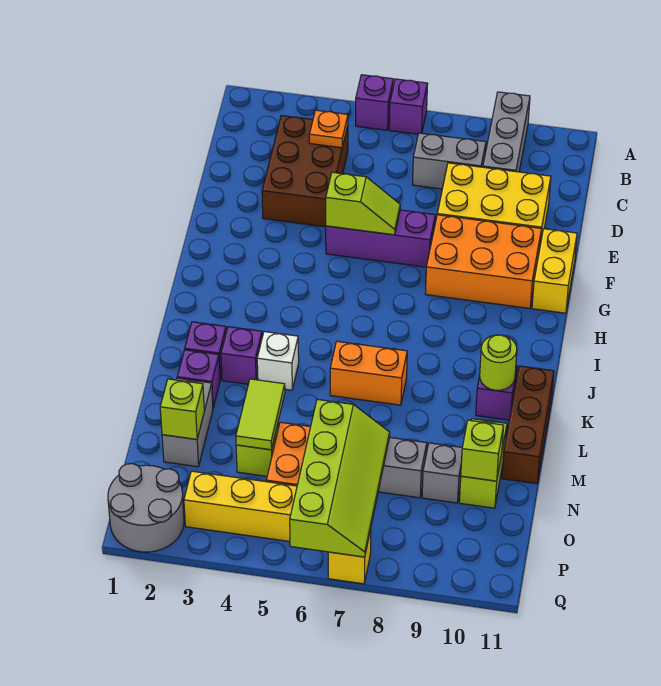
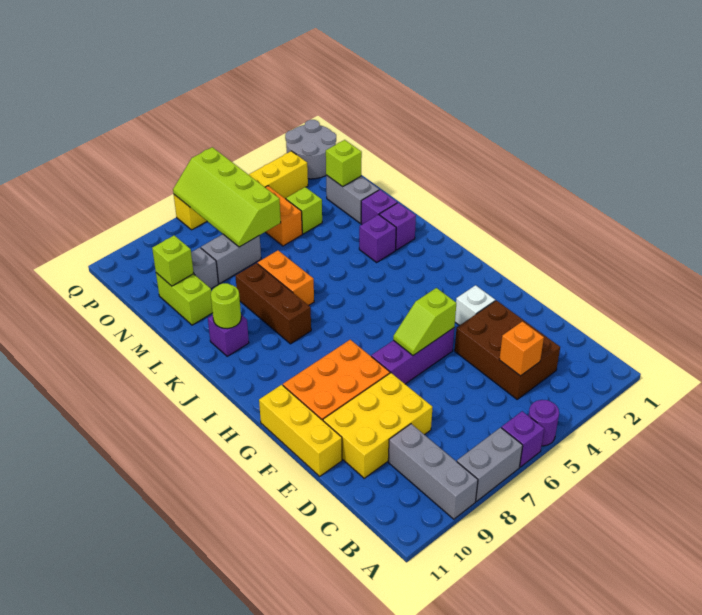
purple 1x1 brick [356,75,394,130] -> purple 1x1 round brick [528,400,559,446]
orange 1x1 plate [309,110,348,148] -> orange 1x1 brick [499,321,544,376]
grey 1x2 brick [413,133,486,189] -> grey 1x2 brick moved to [457,428,523,501]
yellow 1x2 brick [532,229,577,313] -> yellow 1x3 brick [259,385,342,476]
white 1x1 brick [257,332,299,390] -> white 1x1 brick moved to [455,285,495,326]
orange 1x2 brick [330,341,407,405] -> orange 1x2 brick turned to [258,250,314,305]
brown 1x3 brick [502,366,554,484] -> brown 1x3 brick moved to [236,263,311,344]
lime 1x2 tile [236,379,285,450] -> none

